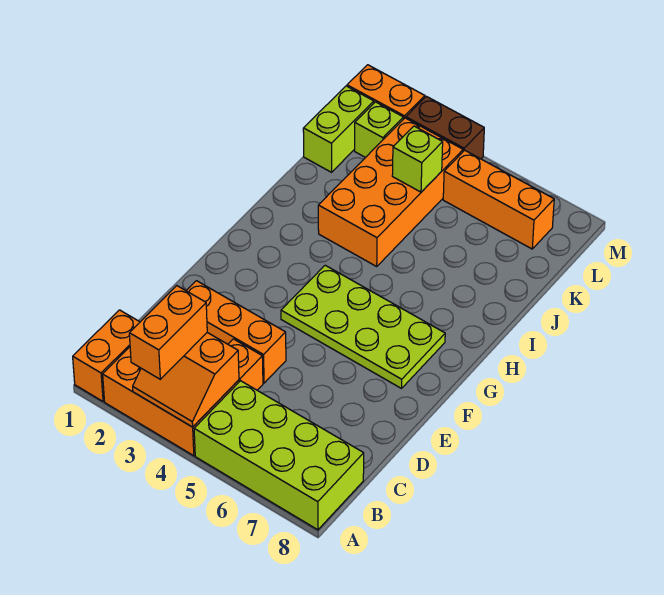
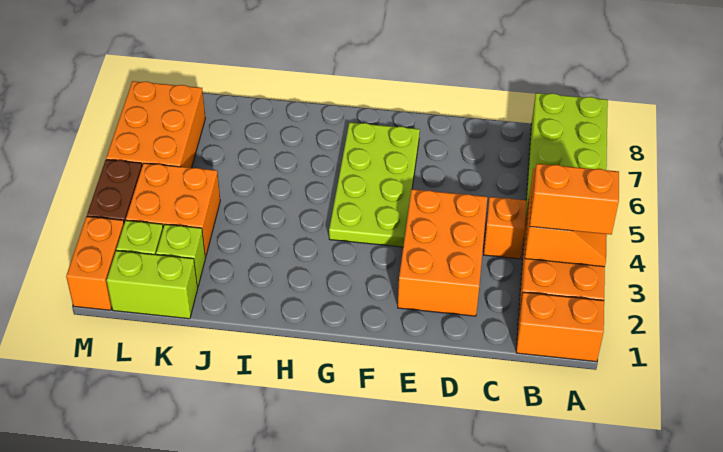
orange 1x3 brick [186,281,286,383] -> orange 2x3 brick [398,189,487,316]
orange 2x4 brick [318,118,463,266] -> orange 2x2 brick [126,163,220,257]
lime 1x1 brick [392,126,443,192] -> lime 1x1 brick moved to [156,224,205,287]
orange 1x3 brick [443,150,554,249] -> orange 2x3 brick [106,81,205,168]

